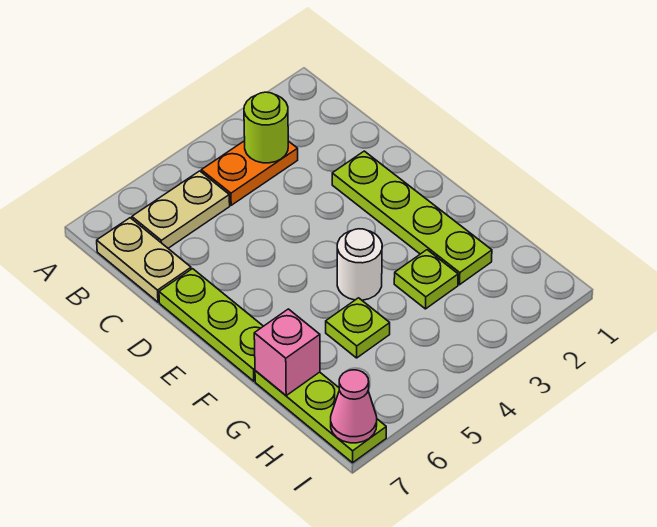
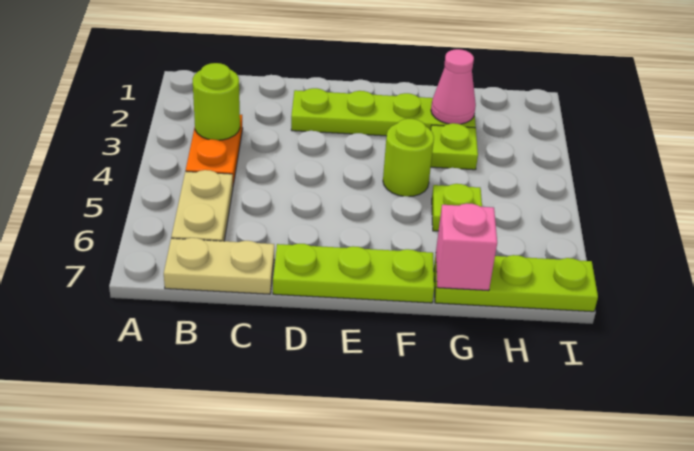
white 1x1 round brick [337,229,382,300] -> lime 1x1 round brick [383,119,434,197]
pink 1x1 cone [331,370,377,443] -> pink 1x1 cone moved to [431,49,476,124]

